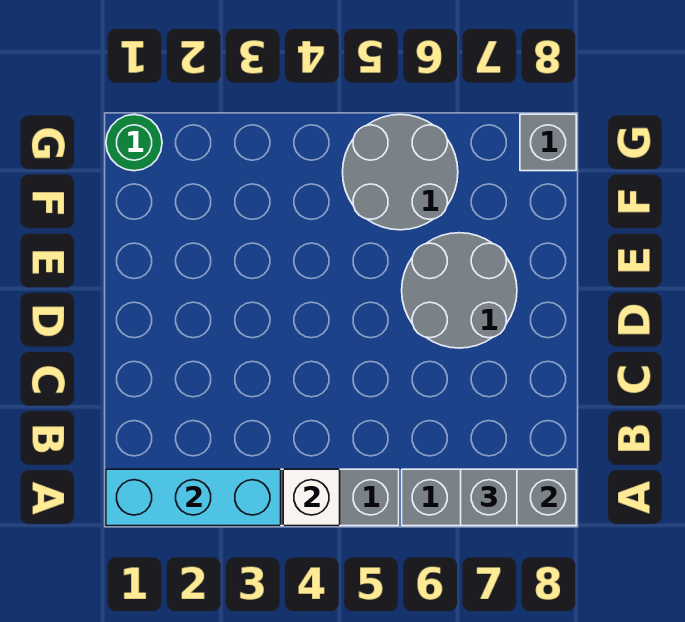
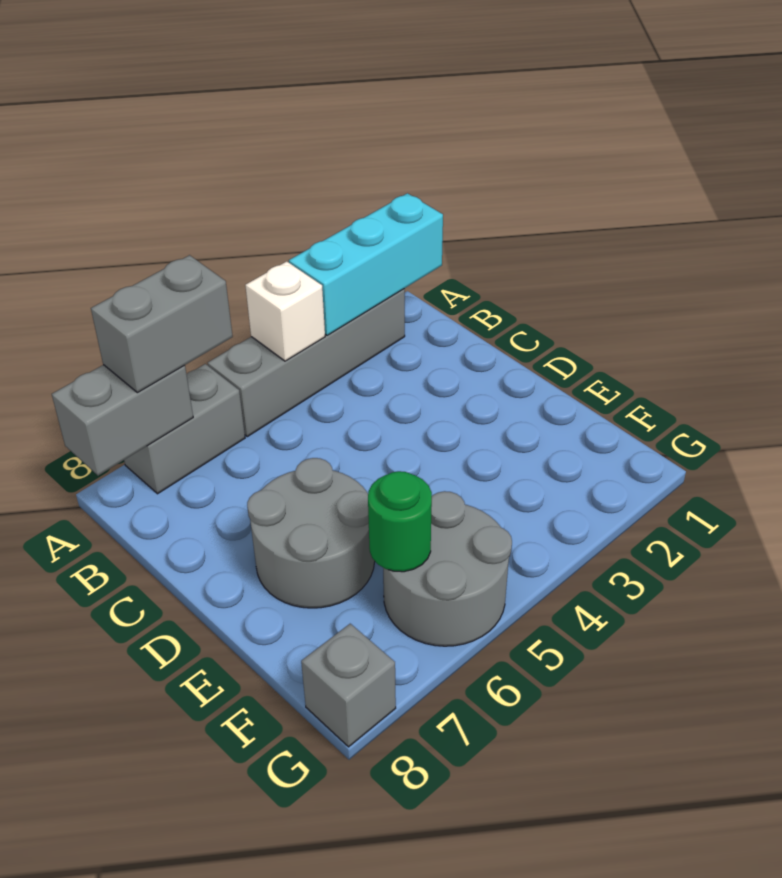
grey 1x1 brick [461,469,517,526] -> grey 1x2 brick [91,255,233,393]
green 1x1 round brick [106,115,162,171] -> green 1x1 round brick moved to [368,471,432,572]

